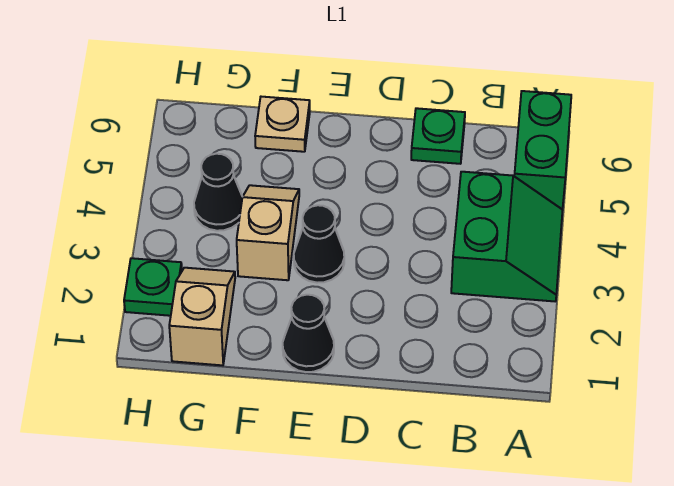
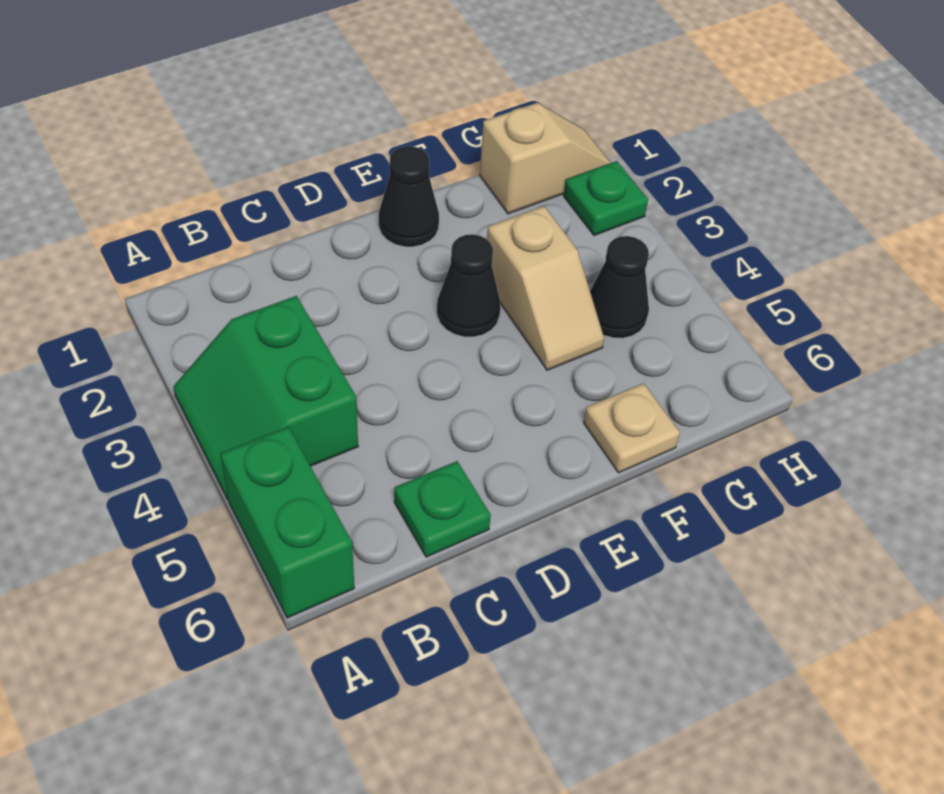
tan 1x2 slope [169,268,235,365] -> tan 1x2 slope turned to [480,103,611,214]

